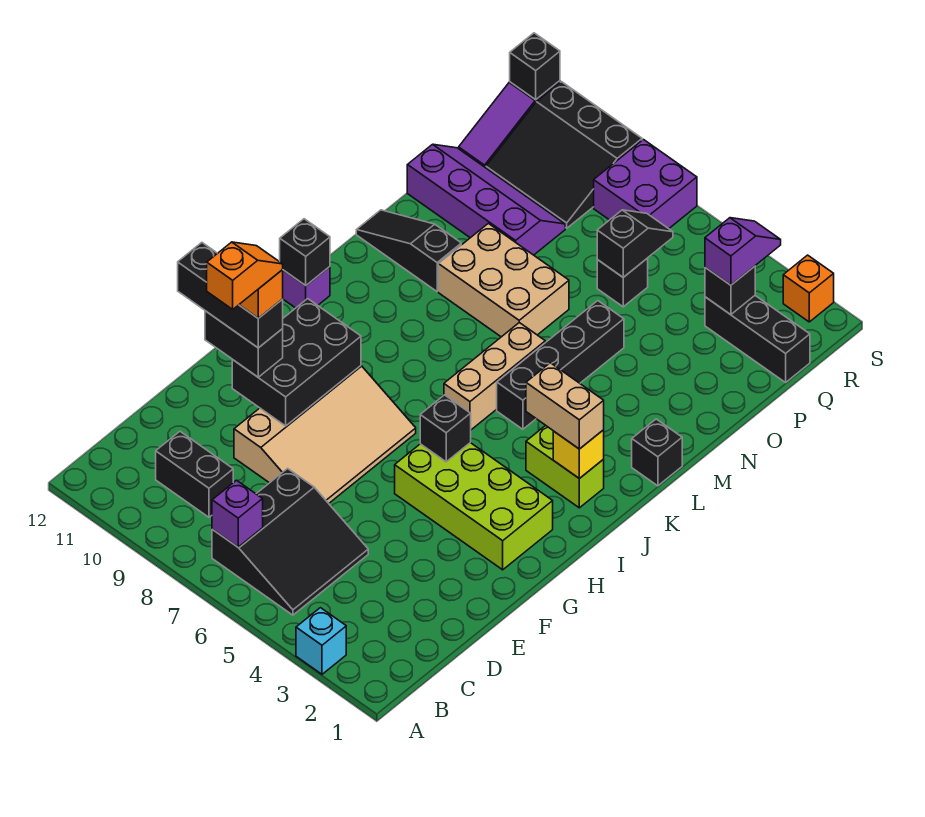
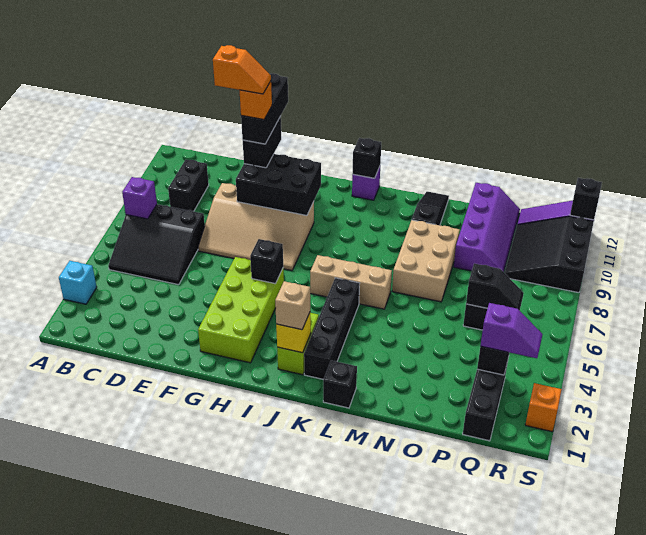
tan 1x2 brick [526,363,604,449] -> tan 1x1 brick [275,281,310,330]
black 1x4 brick [497,301,624,429] -> black 1x4 brick turned to [304,278,360,379]
purple 2x2 brick [594,140,697,229] -> none

